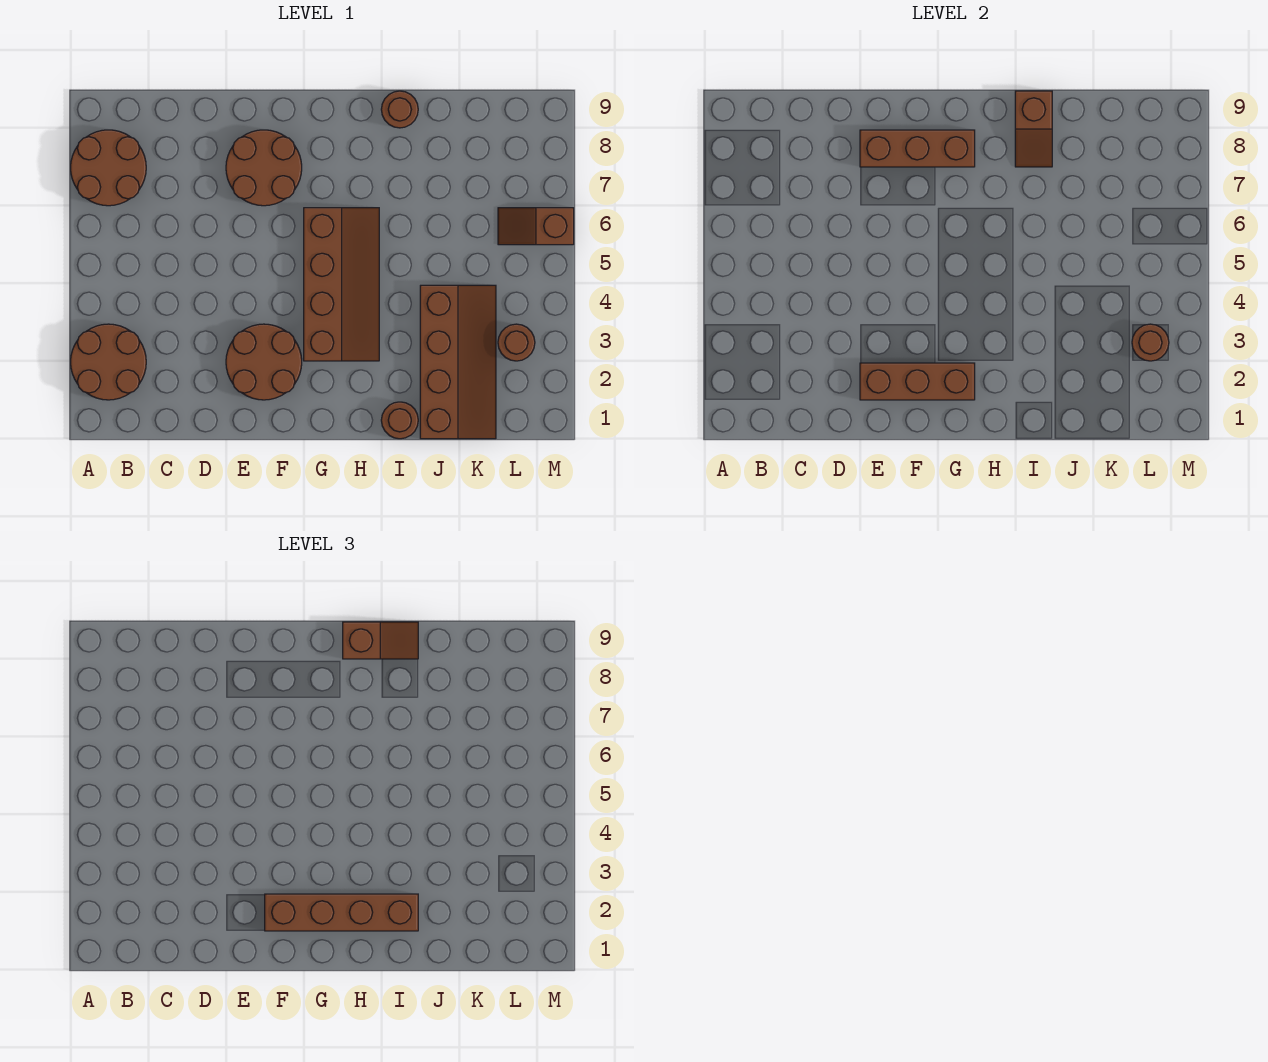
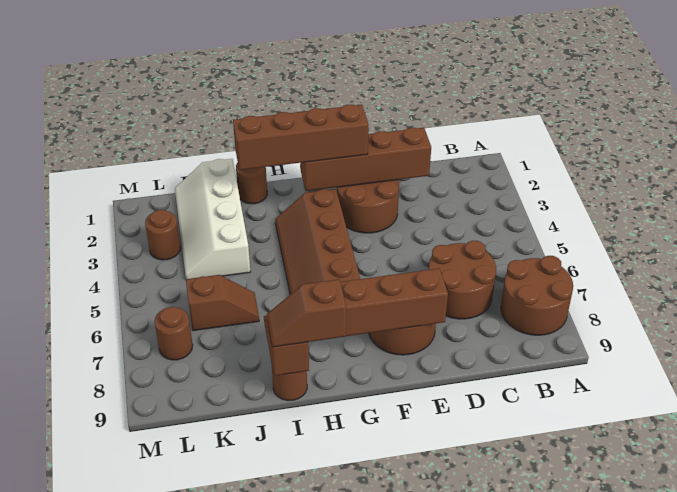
brown 2x2 round brick [71,324,146,400] -> brown 2x2 round brick moved to [429,241,496,319]
brown 1x3 brick [860,363,975,400] -> brown 1x4 brick [300,128,431,191]
brown 2x4 slope [420,285,496,439] -> white 2x4 slope [175,159,250,279]
brown 1x1 round brick [1132,324,1169,361] -> brown 1x1 round brick moved to [155,307,193,360]
brown 1x2 slope [498,208,574,245] -> brown 1x2 slope moved to [186,275,259,331]

